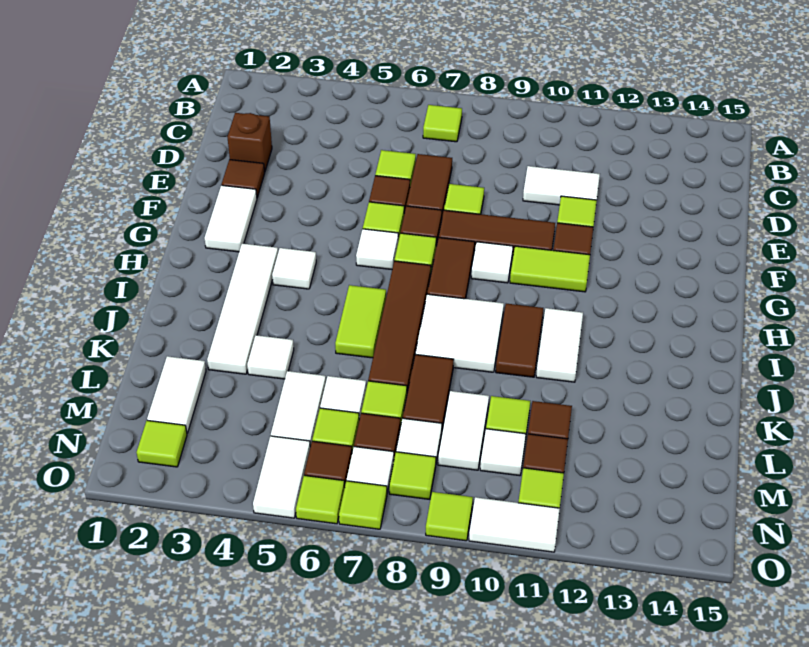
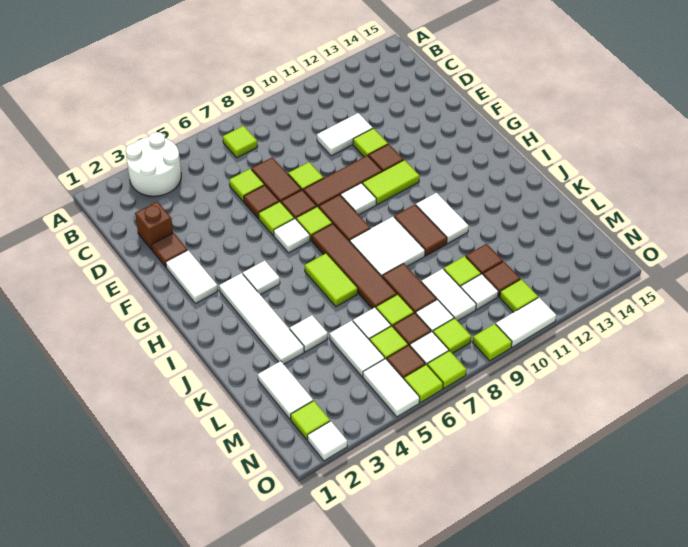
none -> white 2x2 round brick [126,132,181,196]
none -> white 1x1 tile [307,421,347,461]

